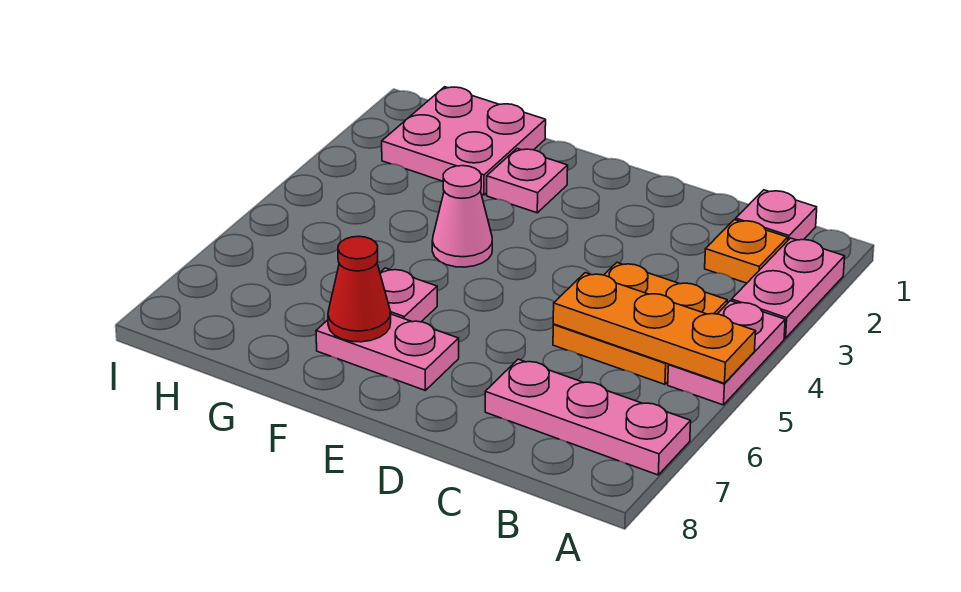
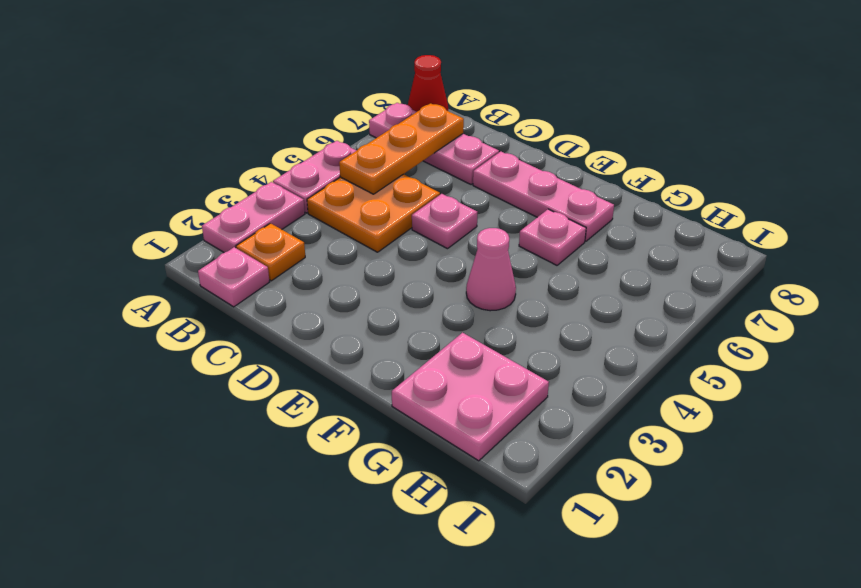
orange 1x3 plate [553,273,756,383] -> orange 1x3 plate turned to [339,103,464,194]
pink 1x2 plate [316,314,459,391] -> pink 1x3 plate [473,152,614,241]
pink 1x1 plate [487,149,568,213] -> pink 1x1 plate moved to [412,194,477,249]
red 1x1 cone [328,236,391,342] -> red 1x1 cone moved to [408,55,448,112]

